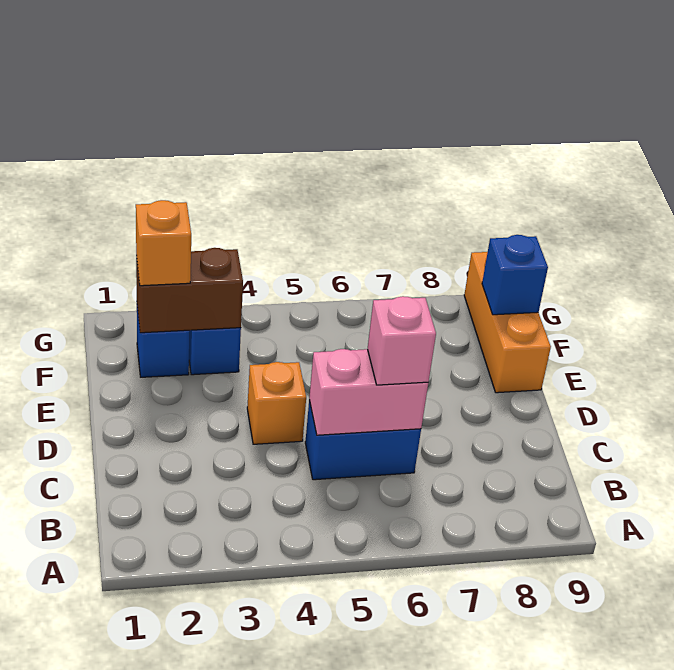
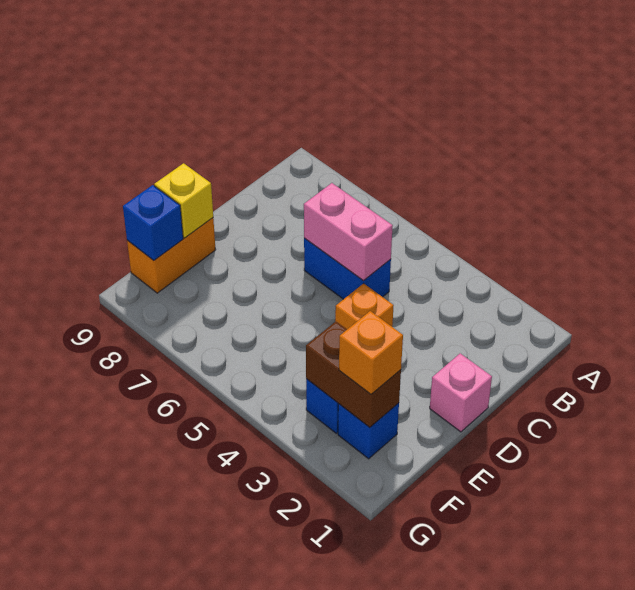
pink 1x1 brick [368,296,436,385] -> pink 1x1 brick moved to [430,353,492,432]
orange 1x3 brick [464,252,551,393] -> orange 1x2 brick [127,218,216,293]
none -> yellow 1x1 brick [154,163,213,238]

